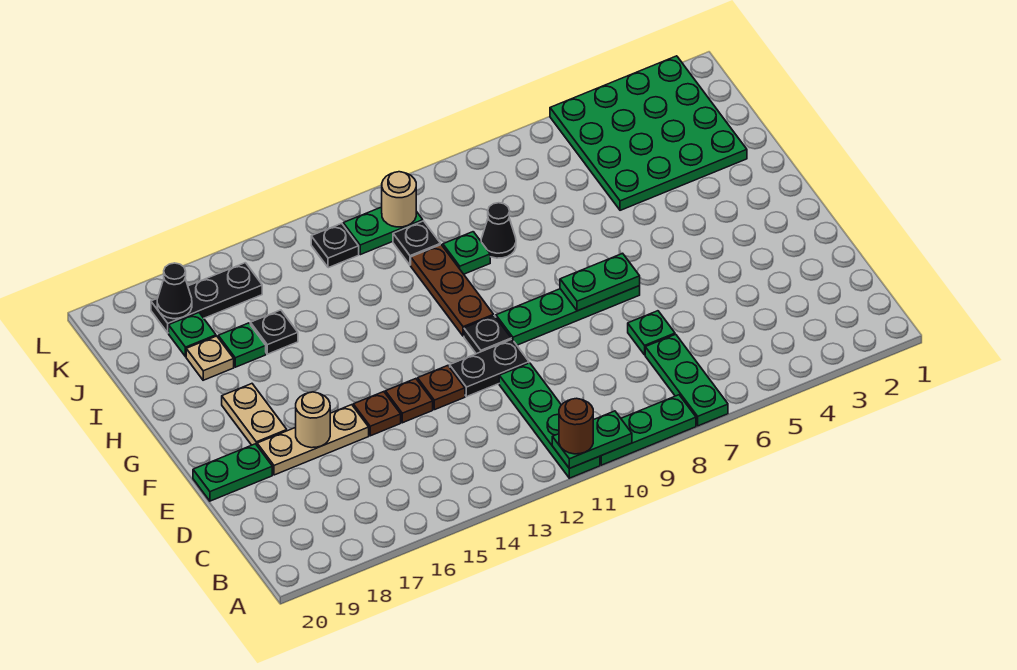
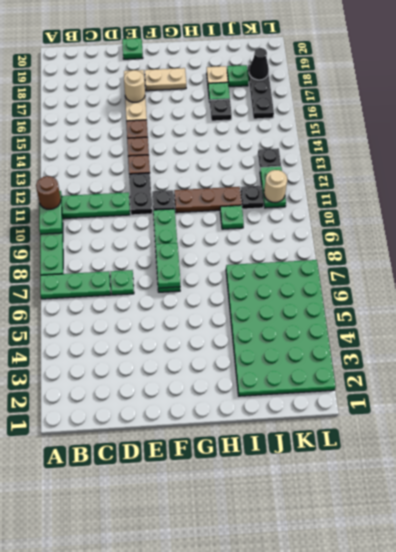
green 1x2 plate [193,444,272,501] -> green 1x1 plate [122,38,143,59]
green 4x4 plate [550,56,747,210] -> green 4x6 plate [226,260,336,396]
black 1x1 cone [481,203,516,258] -> none

